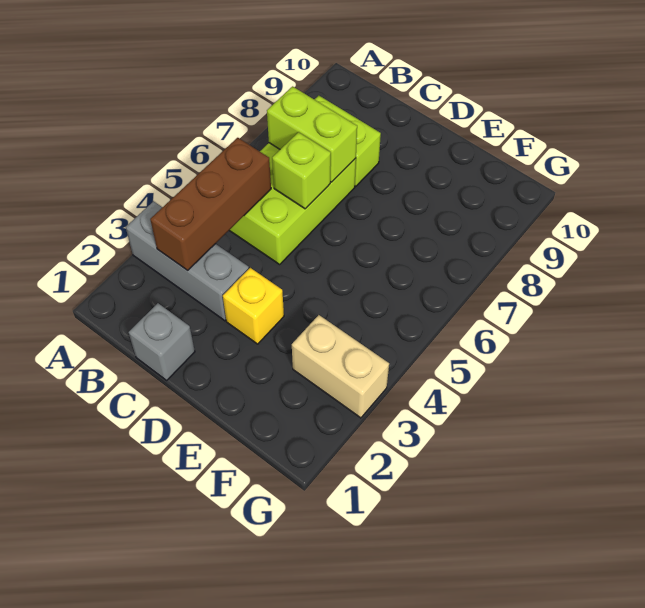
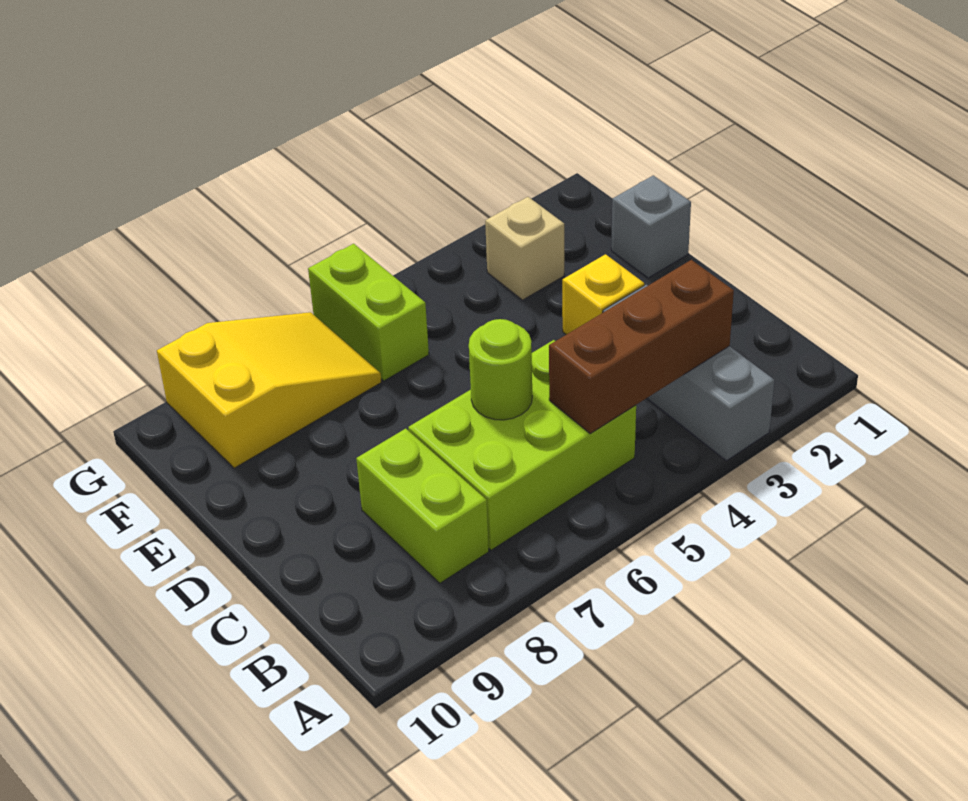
lime 1x2 brick [267,86,357,182] -> lime 1x2 brick moved to [308,244,429,381]
grey 1x1 brick [129,303,195,380] -> grey 1x1 brick moved to [611,175,691,278]
lime 1x1 brick [272,132,331,209] -> lime 1x1 round brick [469,319,532,420]
tan 1x2 brick [292,315,389,418] -> tan 1x1 brick [485,197,564,300]
none -> yellow 2x3 slope [157,312,381,468]

